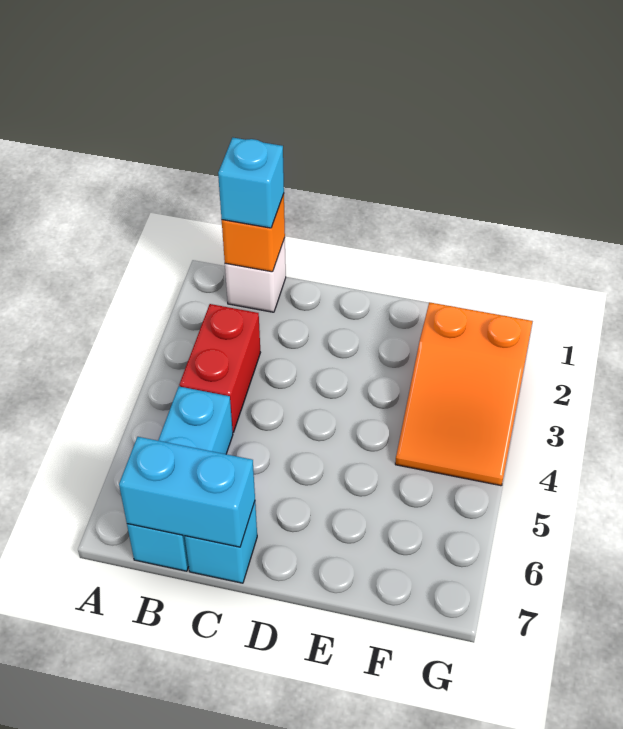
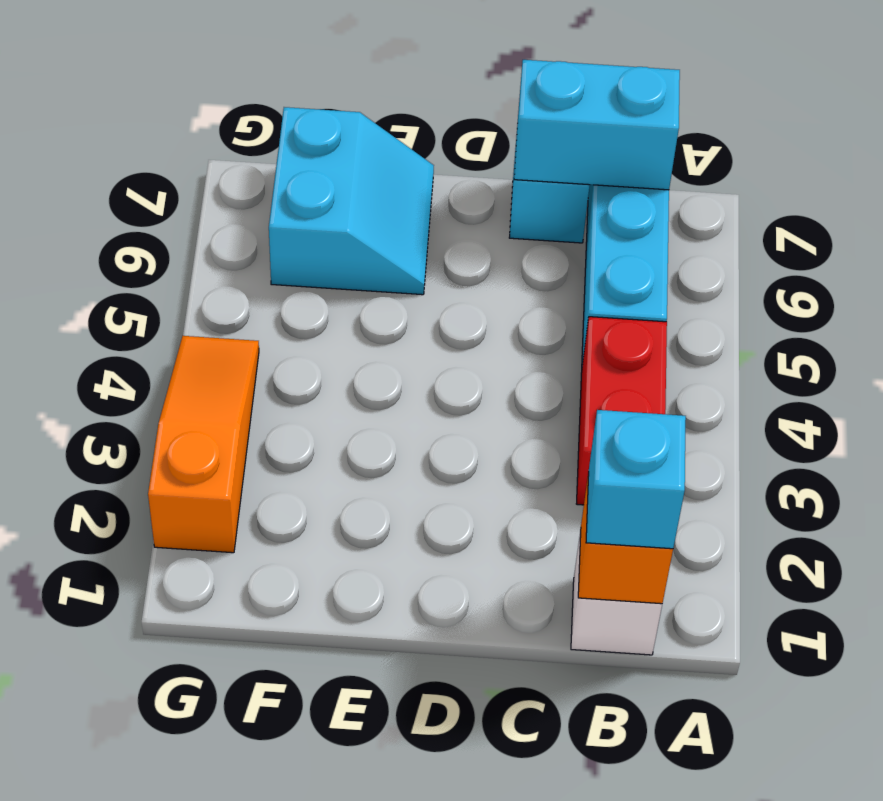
none -> cyan 2x2 slope [269,107,434,295]
orange 2x3 slope [395,302,532,486] -> orange 1x3 slope [148,336,259,553]

